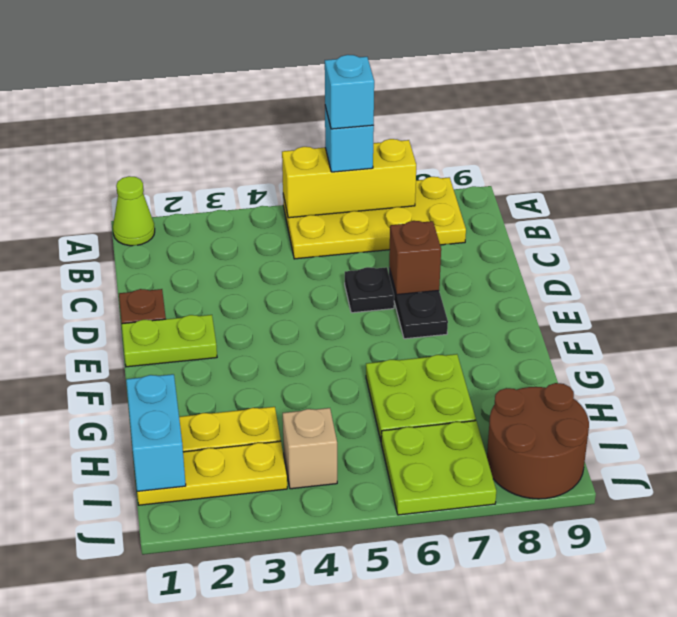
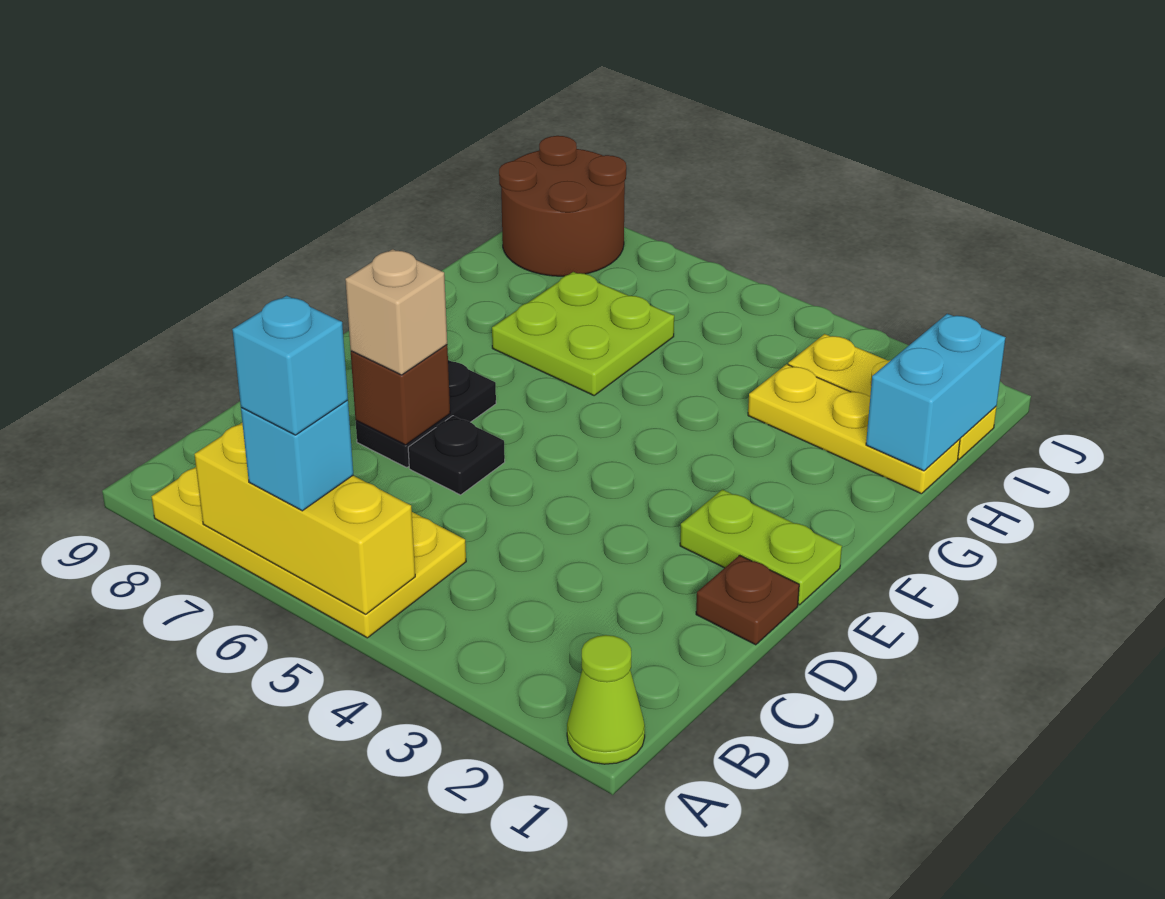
tan 1x1 brick [283,408,337,489] -> tan 1x1 brick moved to [345,249,447,375]
lime 2x2 plate [381,421,496,515] -> none

